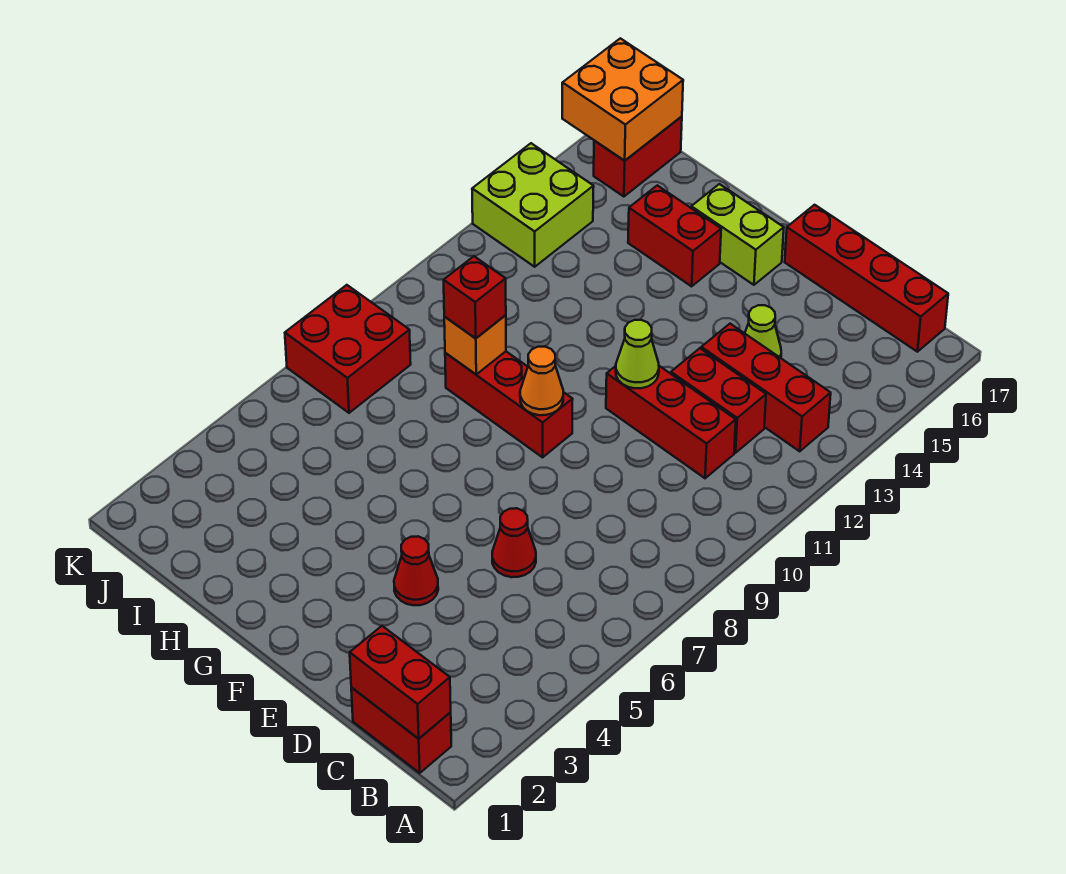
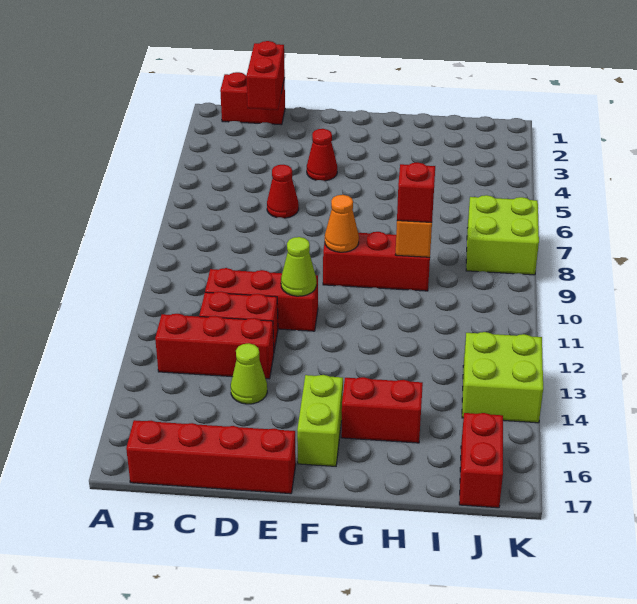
red 1x2 brick [350,626,451,739] -> red 1x2 brick turned to [246,41,285,110]
lime 1x2 brick [691,184,784,285] -> lime 1x2 brick turned to [297,375,343,466]
red 2x2 brick [285,285,411,413] -> lime 2x2 brick [466,195,539,275]
orange 2x2 brick [562,38,683,161] -> none

